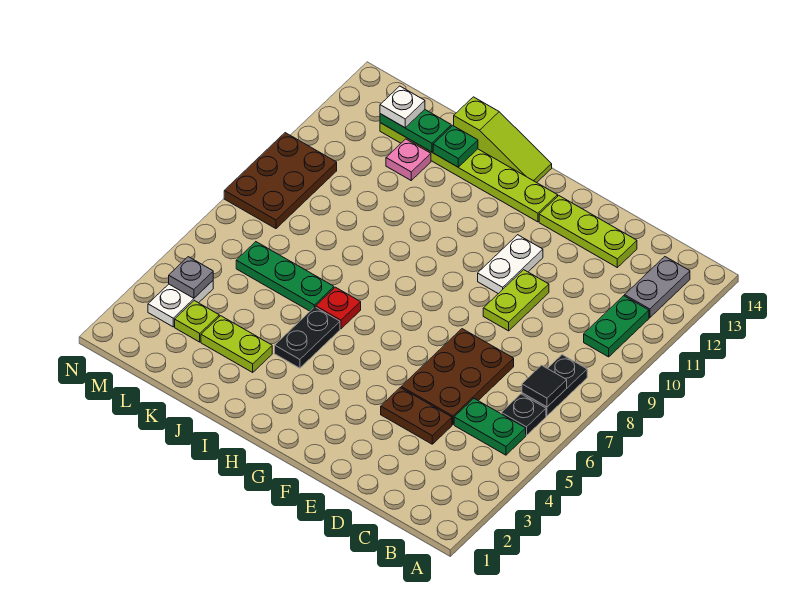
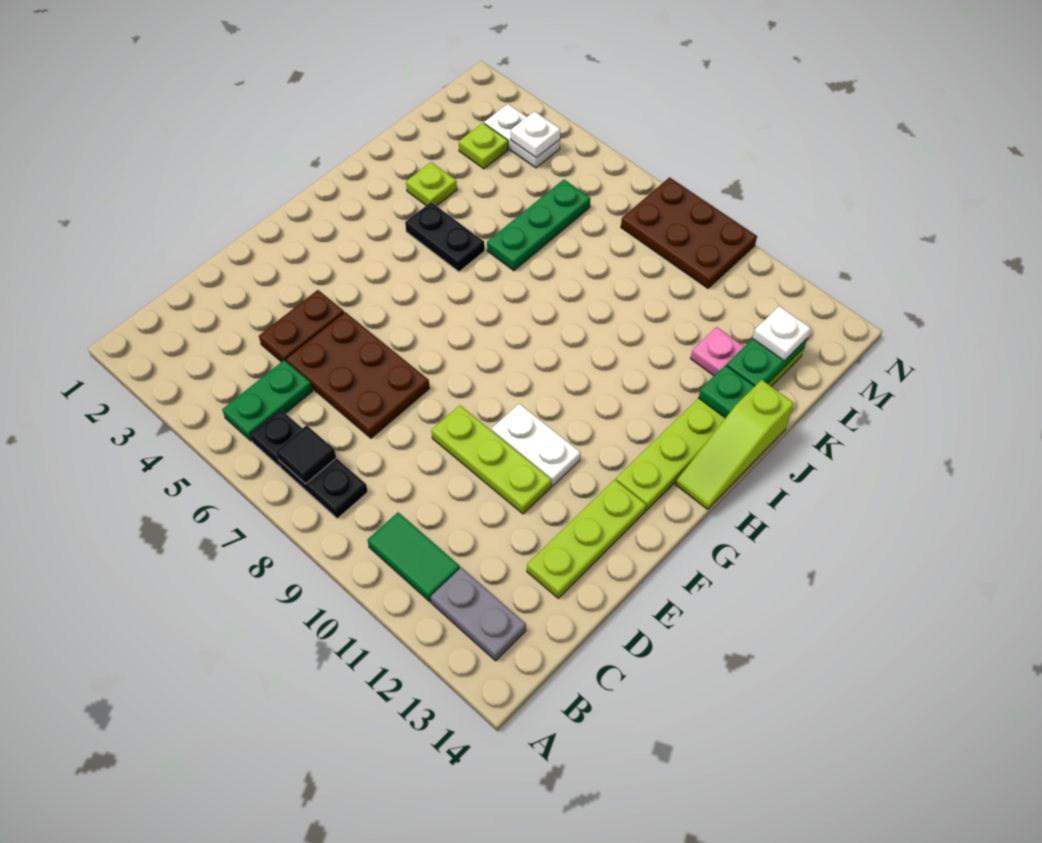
green 1x2 plate [584,296,649,357] -> green 1x2 tile [367,512,460,602]
lime 1x2 plate [483,270,549,331] -> lime 1x3 plate [431,405,552,514]
red 1x1 plate [316,287,361,329] -> none
lime 1x2 plate [201,316,272,372] -> lime 1x1 plate [406,162,457,206]
grey 1x1 plate [169,257,213,298] -> white 1x1 plate [511,111,560,158]

